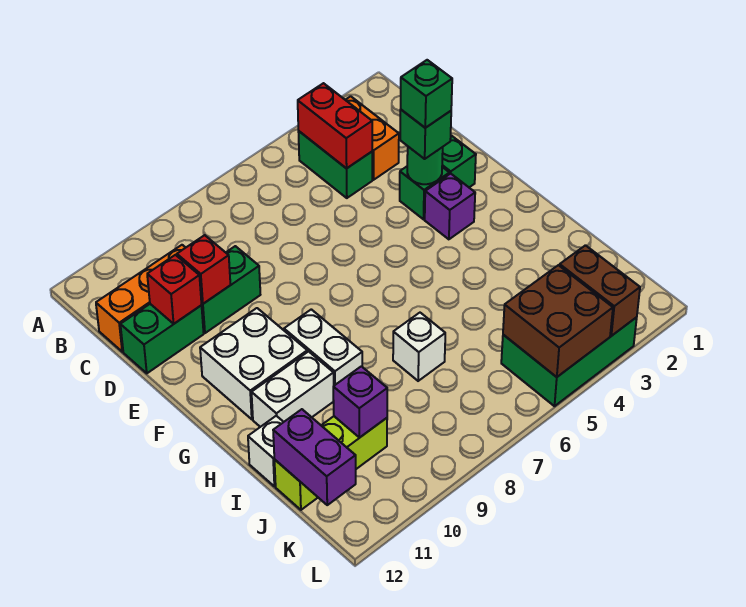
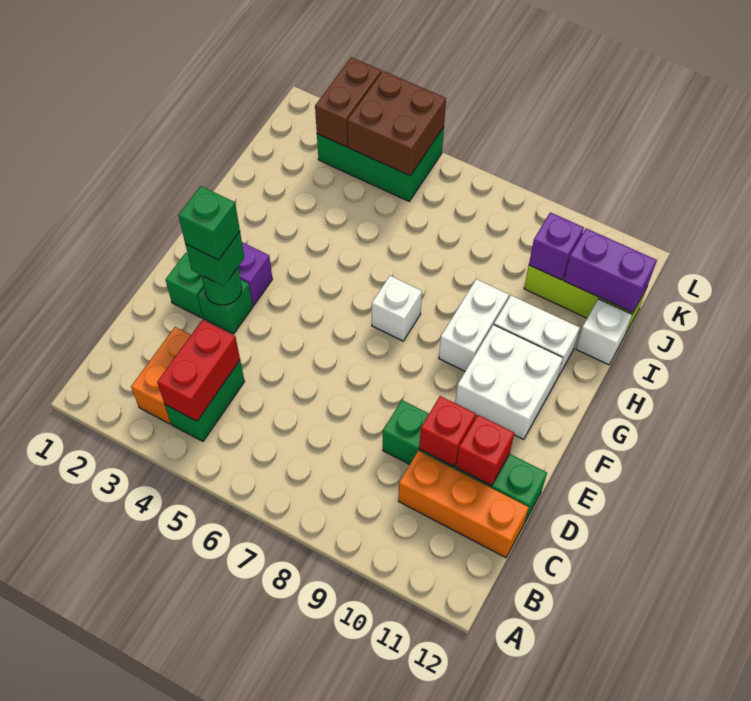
white 1x1 brick [393,313,445,381] -> white 1x1 brick moved to [372,276,422,341]
purple 1x2 brick [273,409,356,505] -> purple 1x2 brick turned to [564,228,657,313]

